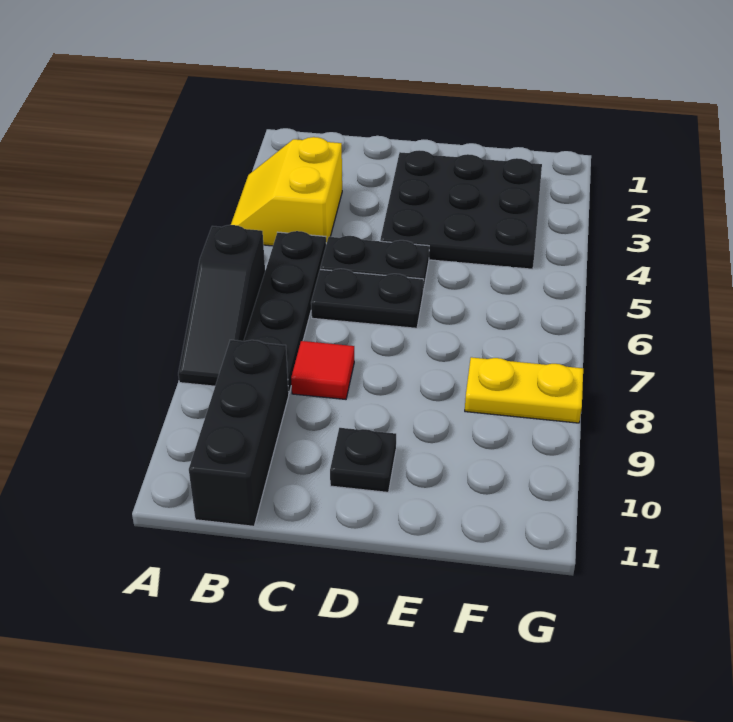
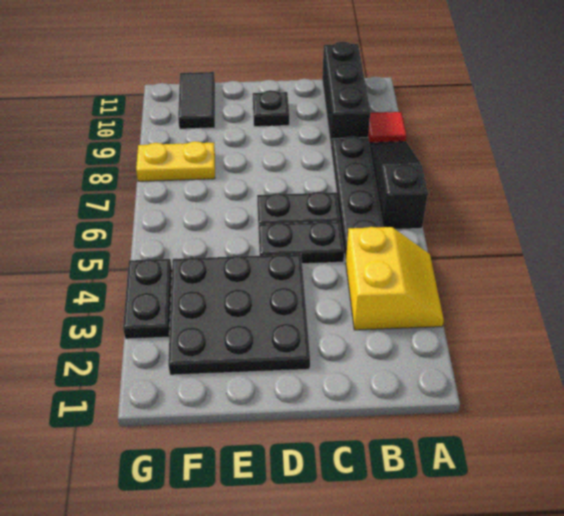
red 1x1 tile [291,341,354,399] -> red 1x1 tile moved to [368,112,406,142]
none -> black 1x2 tile [178,72,215,129]
none -> black 1x2 plate [123,259,172,339]

